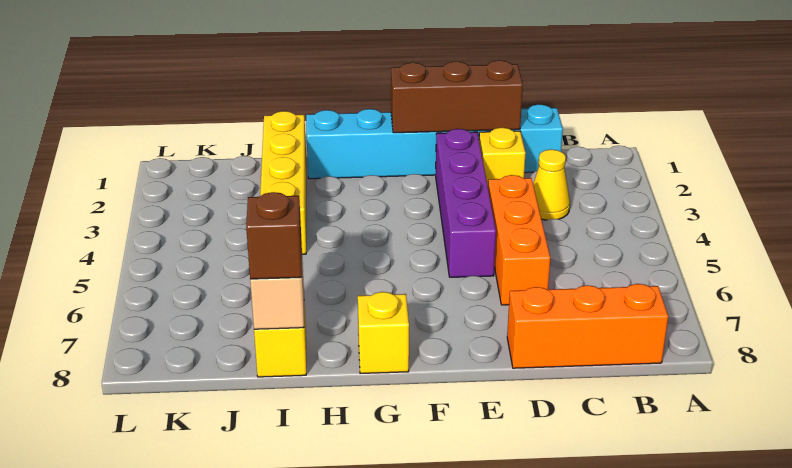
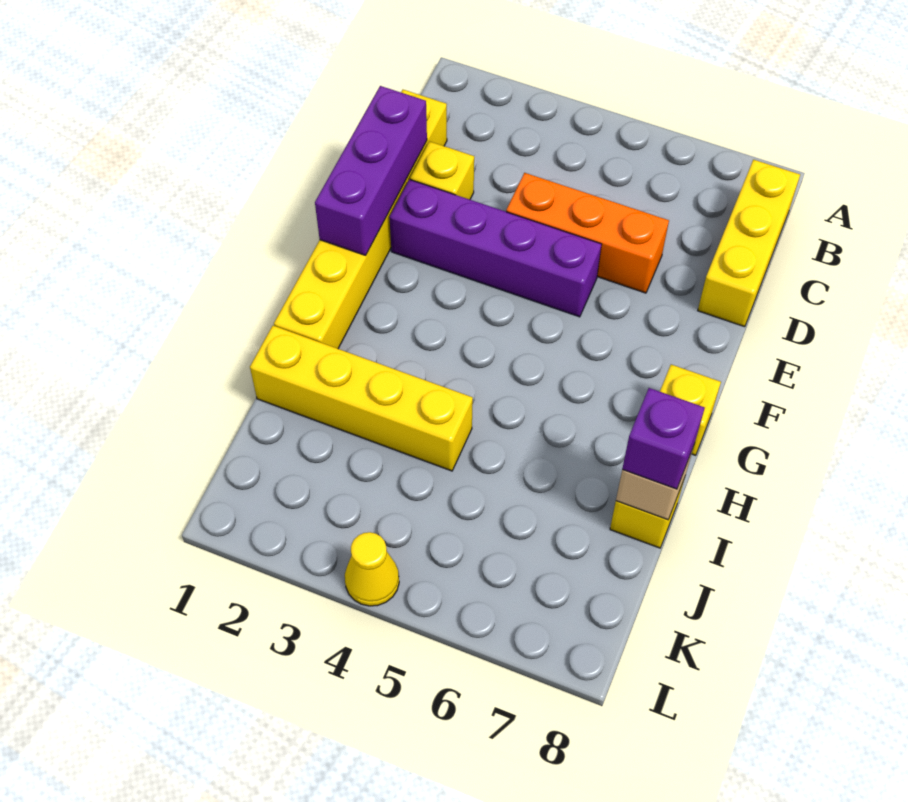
orange 1x3 brick [507,284,668,368] -> yellow 1x3 brick [698,160,800,327]
cyan 1x6 brick [306,104,563,179] -> yellow 1x6 brick [274,90,447,349]
yellow 1x1 cone [533,149,570,220] -> yellow 1x1 cone moved to [345,532,399,606]
brown 1x3 brick [391,60,523,133] -> purple 1x3 brick [315,86,427,255]
brown 1x1 brick [246,192,302,279] -> purple 1x1 brick [622,388,705,489]

